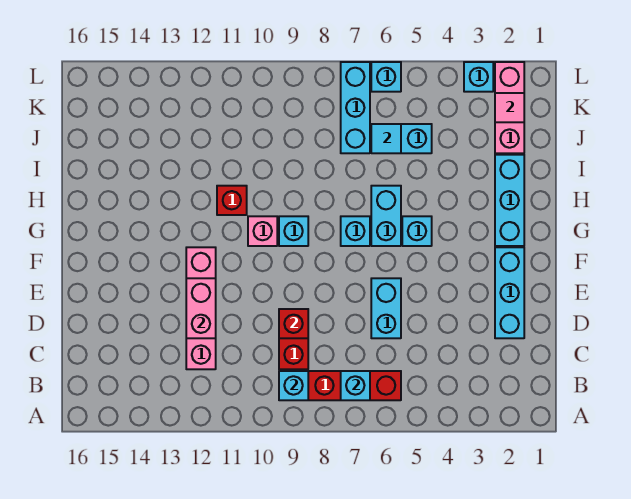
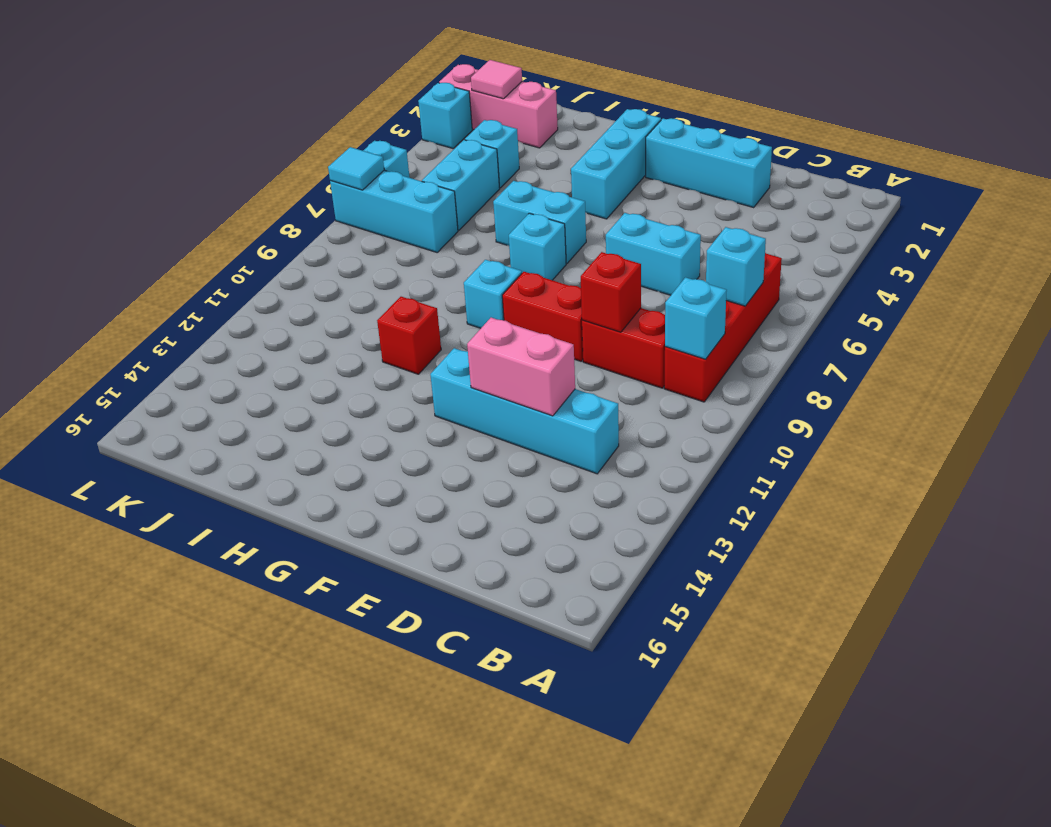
pink 1x4 brick [186,247,216,369] -> cyan 1x4 brick [430,348,619,474]
none -> red 1x2 brick [502,272,583,361]
cyan 1x3 brick [495,155,524,246] -> cyan 1x3 brick turned to [571,109,661,219]
cyan 1x1 brick [402,216,432,246] -> cyan 1x1 brick moved to [465,120,519,188]
pink 1x1 brick [248,216,277,246] -> none
cyan 1x1 tile [371,124,401,153] -> cyan 1x1 tile moved to [328,147,384,190]

